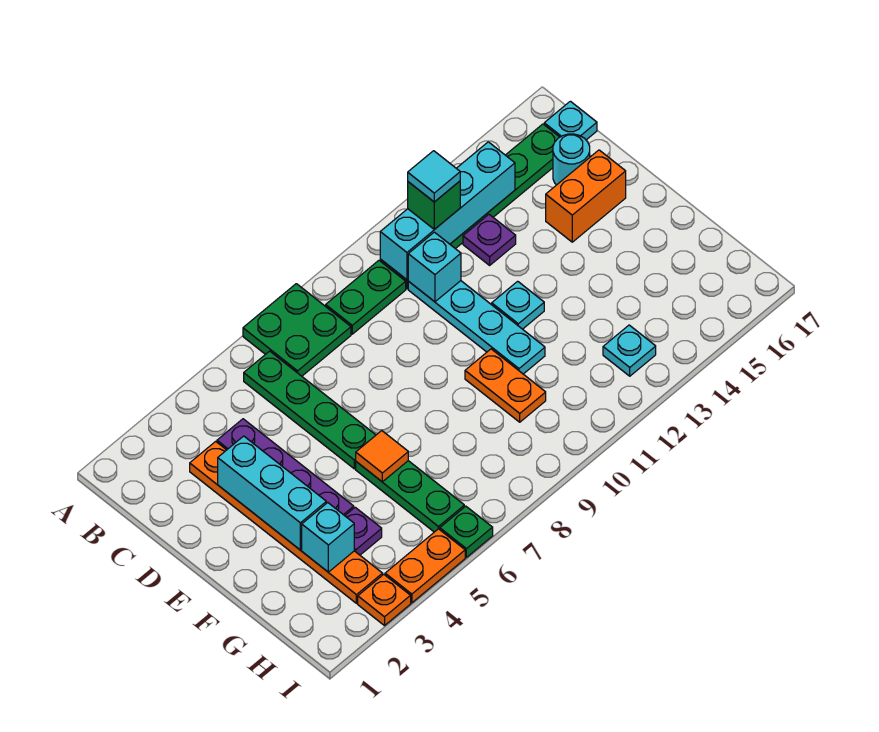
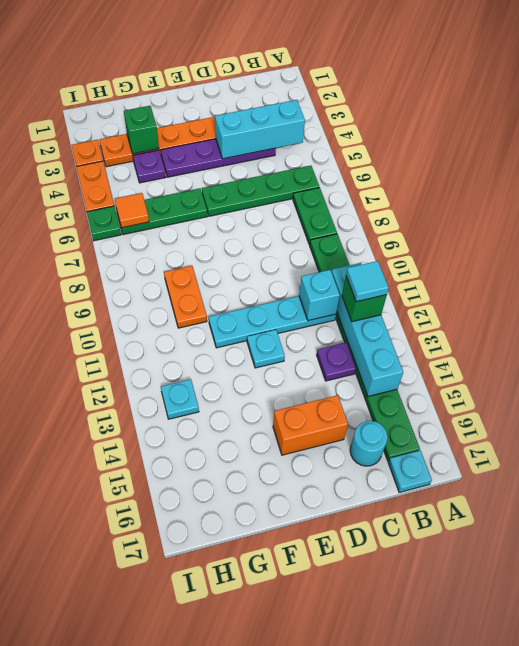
green 2x2 plate [243,284,351,376] -> green 1x2 plate [293,188,337,245]
cyan 1x3 brick [218,436,326,550] -> cyan 1x3 brick moved to [215,100,305,159]
orange 1x2 brick [546,150,626,242] -> orange 1x2 brick turned to [273,395,348,455]
orange 1x1 tile [356,431,408,482] -> orange 1x1 tile moved to [115,193,149,228]
orange 1x2 plate [465,349,546,422] -> orange 1x2 plate turned to [164,266,207,328]
cyan 1x1 brick [302,503,354,572] -> green 1x1 brick [124,106,159,154]

